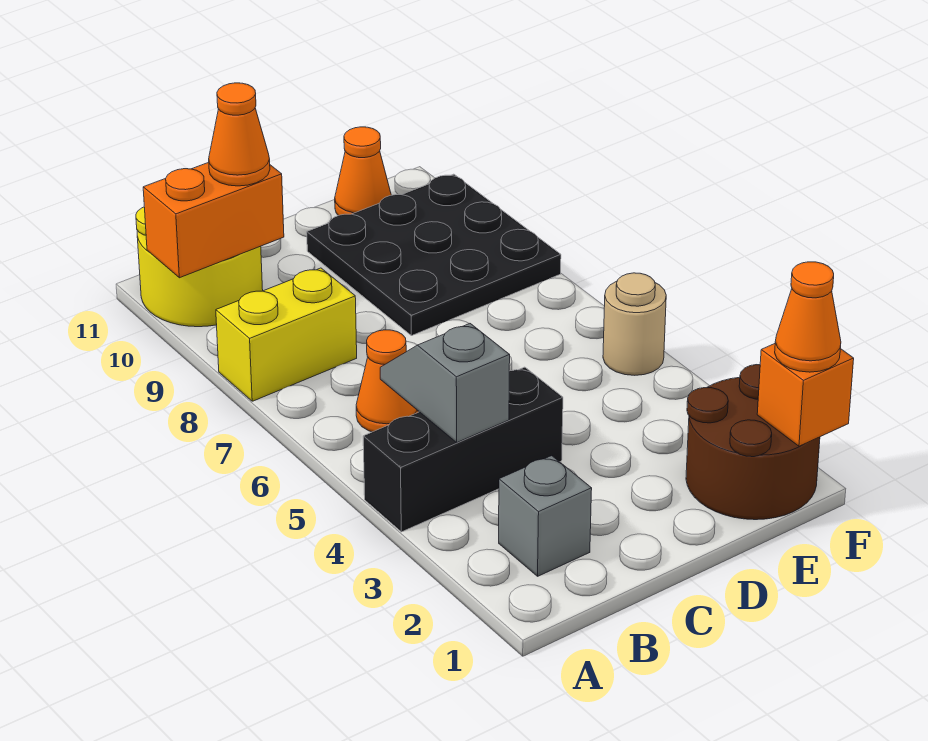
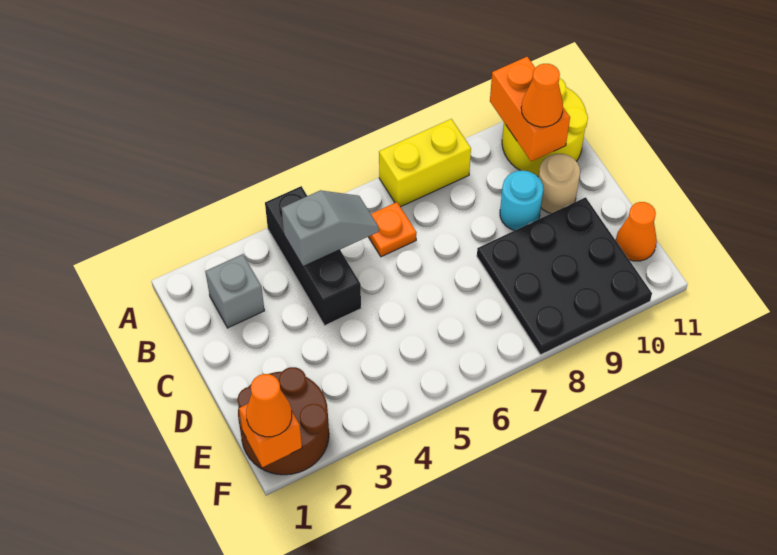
yellow 1x2 brick [216,268,357,401] -> yellow 1x2 brick turned to [379,119,471,207]
orange 1x1 cone [356,330,418,432] -> orange 1x1 plate [369,202,417,257]
none -> cyan 1x1 round brick [500,171,543,230]
tan 1x1 round brick [603,273,666,375] -> tan 1x1 round brick moved to [539,154,580,213]

